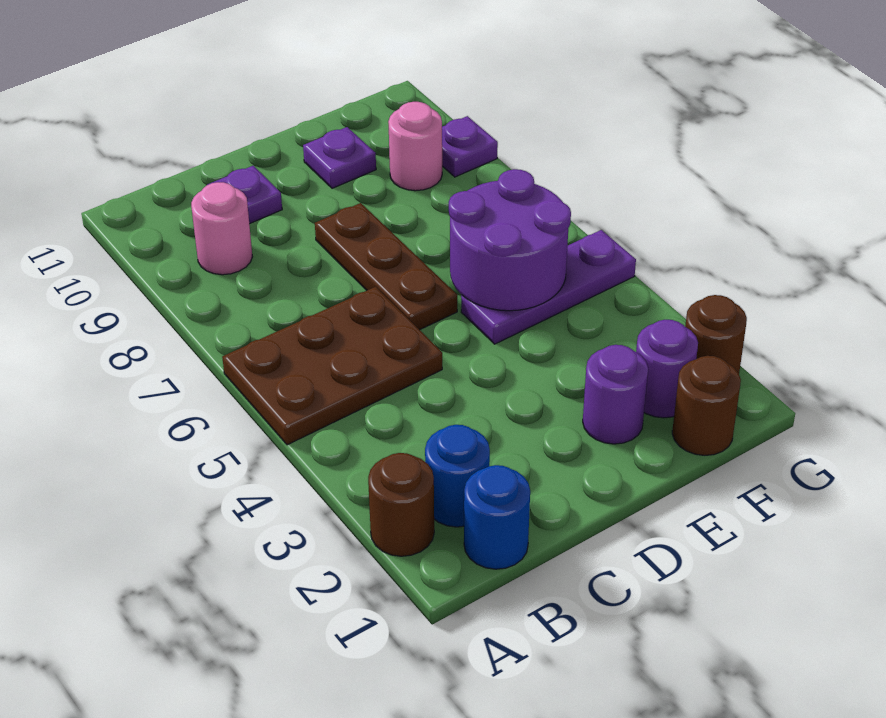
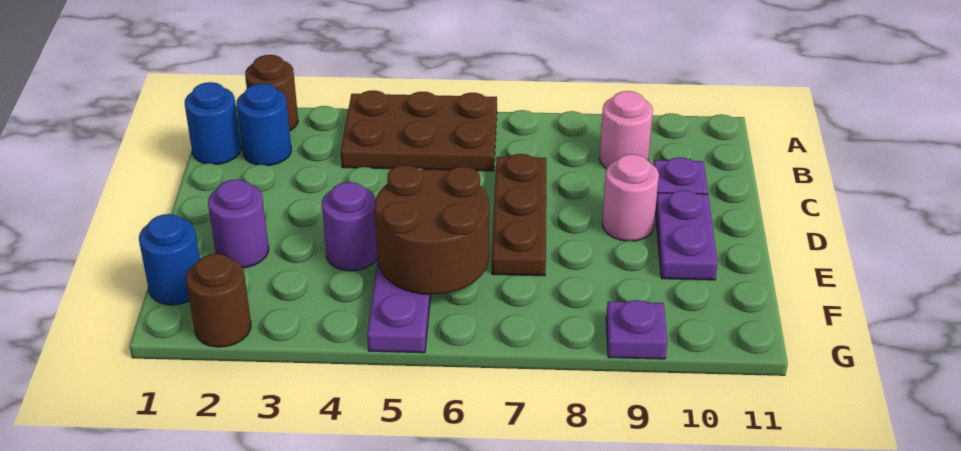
brown 2x3 plate [222,287,442,445] -> brown 2x3 plate turned to [341,90,497,171]
brown 1x3 plate [315,203,457,330] -> brown 1x3 plate turned to [492,154,546,276]
purple 2x2 round brick [449,169,571,311] -> brown 2x2 round brick [375,165,489,295]
purple 1x1 plate [303,127,376,188] -> purple 1x2 plate [655,190,718,280]
brown 1x1 round brick [672,356,741,455] -> blue 1x1 round brick [139,214,200,305]
purple 1x1 round brick [636,320,698,418] -> purple 1x1 round brick moved to [322,182,378,271]
pink 1x1 round brick [388,102,442,191] -> pink 1x1 round brick moved to [602,154,659,241]

